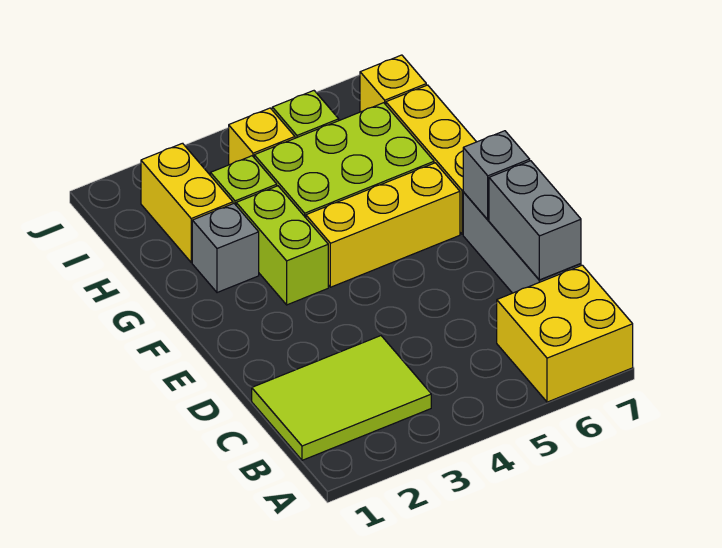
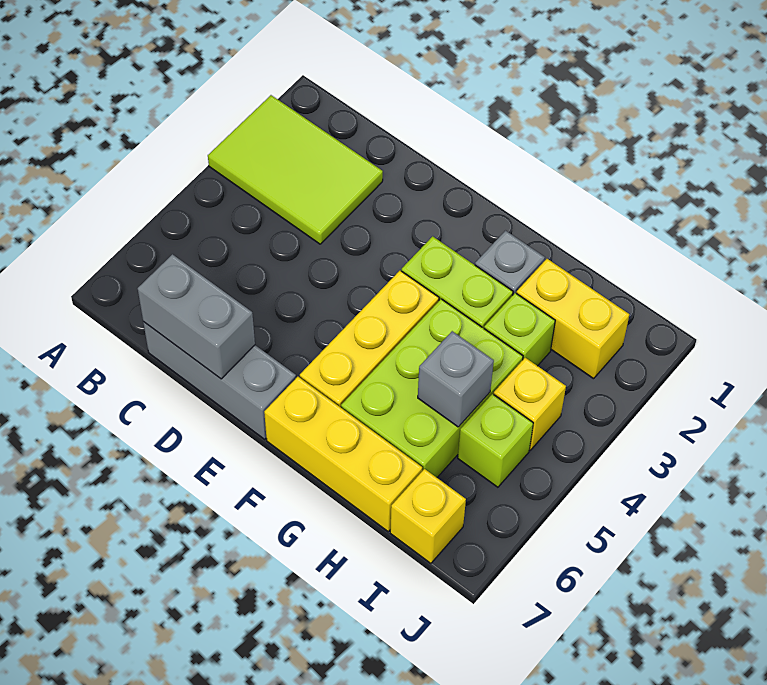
yellow 2x2 brick [497,265,633,402] -> none
lime 2x3 tile [252,336,431,460] -> lime 2x3 tile turned to [208,95,383,244]
grey 1x1 brick [463,131,530,220] -> grey 1x1 brick moved to [418,331,494,427]

